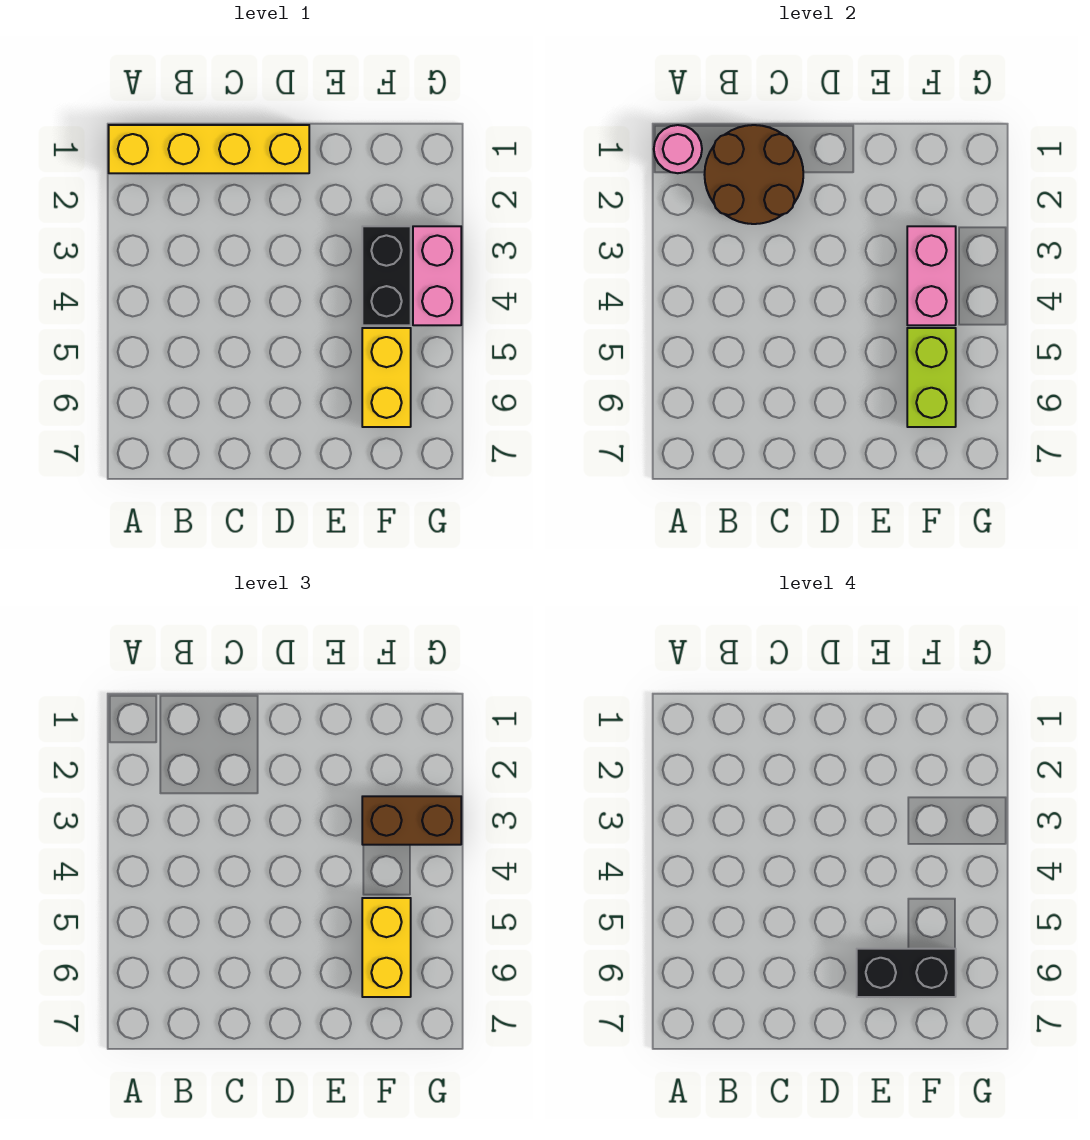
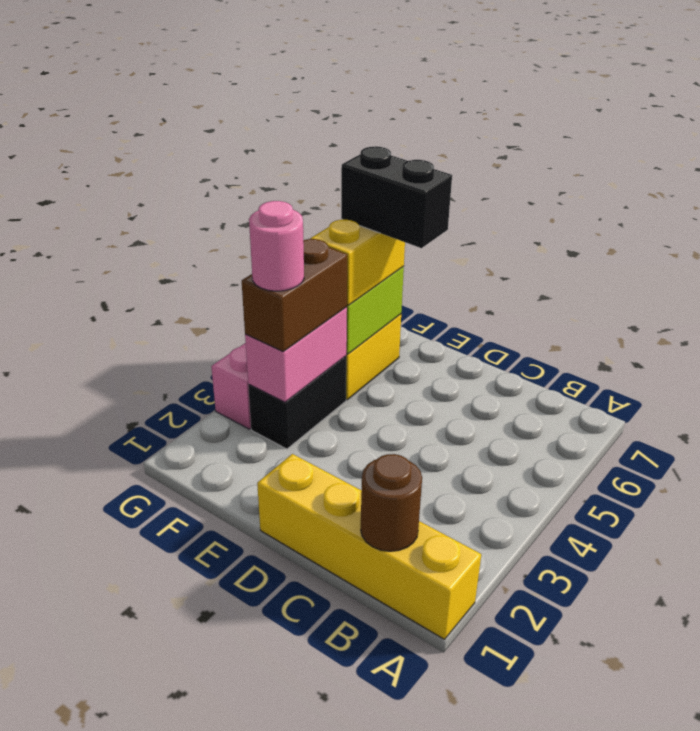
pink 1x1 round brick [654,125,702,173] -> pink 1x1 round brick moved to [249,201,304,291]
brown 2x2 round brick [704,125,803,224] -> brown 1x1 round brick [361,454,422,551]
brown 1x2 brick [362,796,461,845] -> brown 1x2 brick turned to [242,239,347,351]

